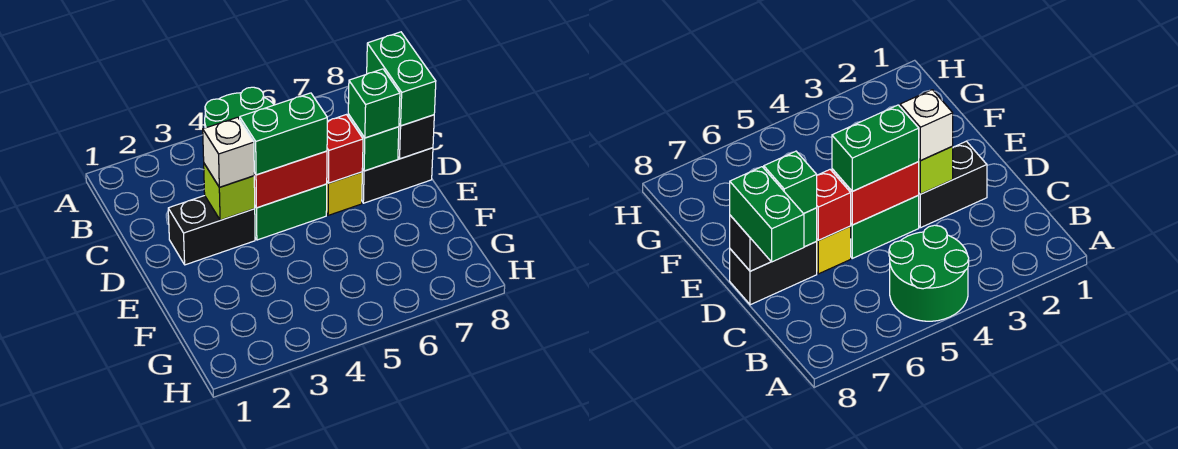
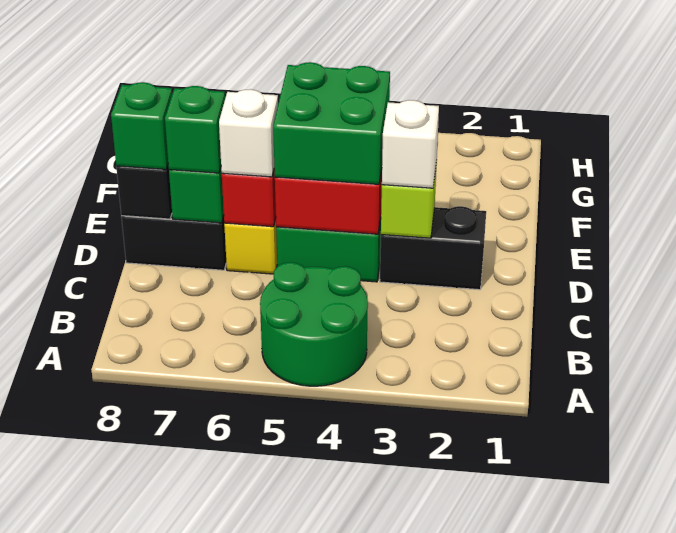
green 1x2 brick [367,32,436,126] -> green 1x1 brick [111,82,172,169]
green 1x2 brick [240,93,327,175] -> green 2x2 brick [273,62,390,184]
none -> white 1x1 brick [219,89,278,177]

